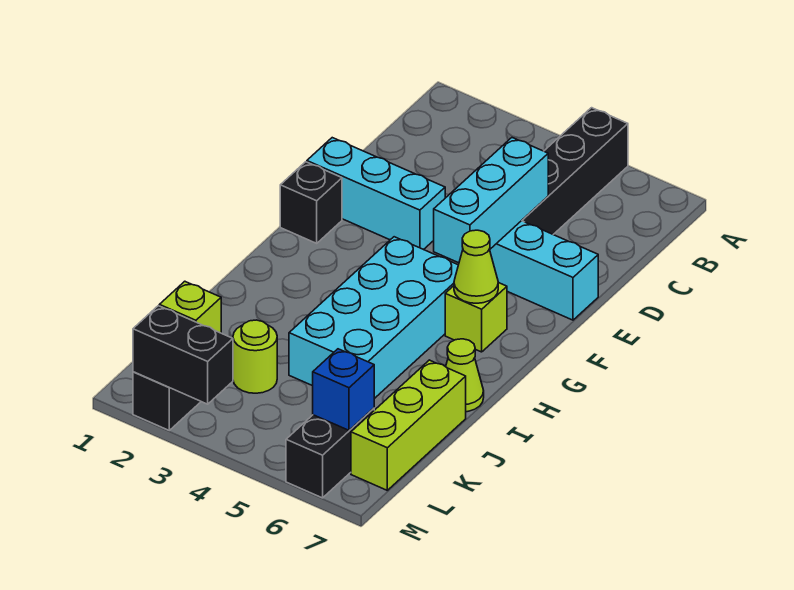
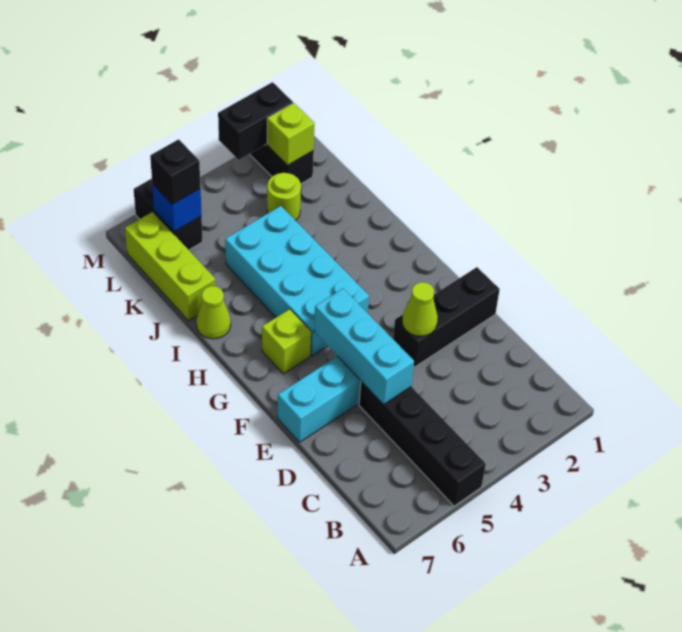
cyan 1x3 brick [307,138,445,250] -> black 1x3 brick [393,267,500,367]
black 1x1 brick [280,162,342,243] -> black 1x1 brick moved to [150,139,200,205]
lime 1x1 cone [454,230,498,303] -> lime 1x1 cone moved to [402,282,438,336]

